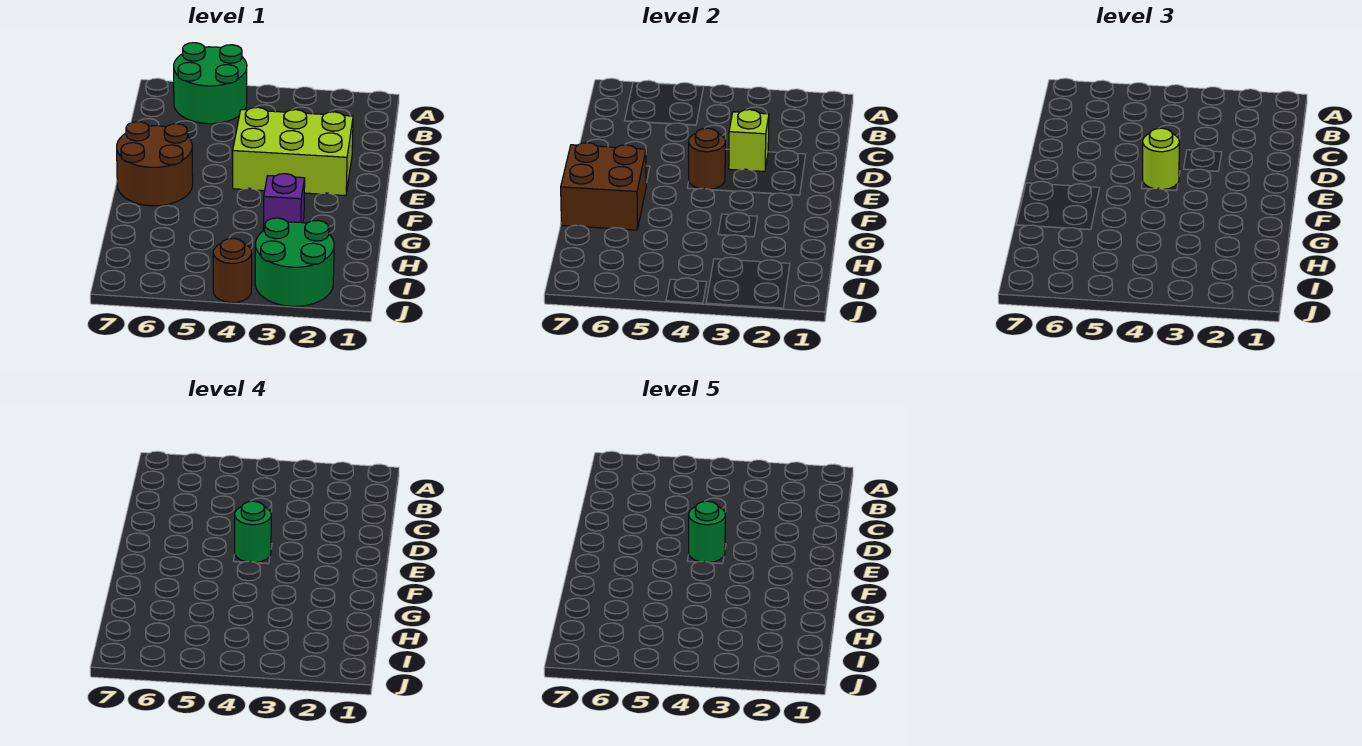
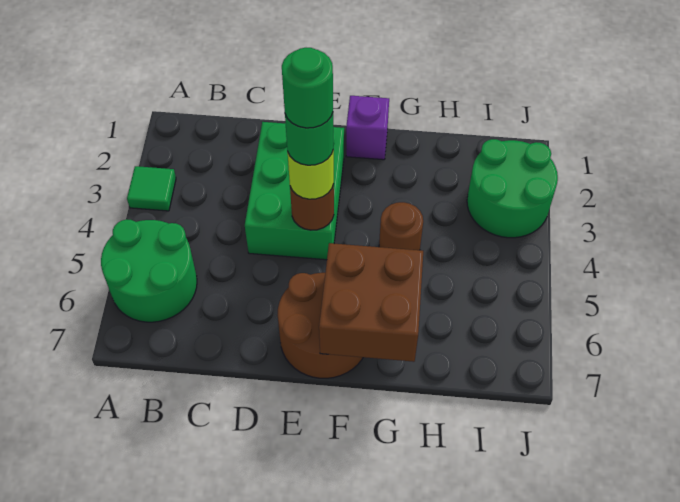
none -> green 1x1 tile [127,166,176,211]
lime 2x3 brick [233,107,353,196] -> green 2x3 brick [245,122,344,260]
lime 1x1 brick [729,110,769,172] -> none
purple 1x1 brick [263,174,305,231] -> purple 1x1 brick moved to [346,96,389,160]
brown 1x1 round brick [213,238,252,303] -> brown 1x1 round brick moved to [379,202,423,250]

